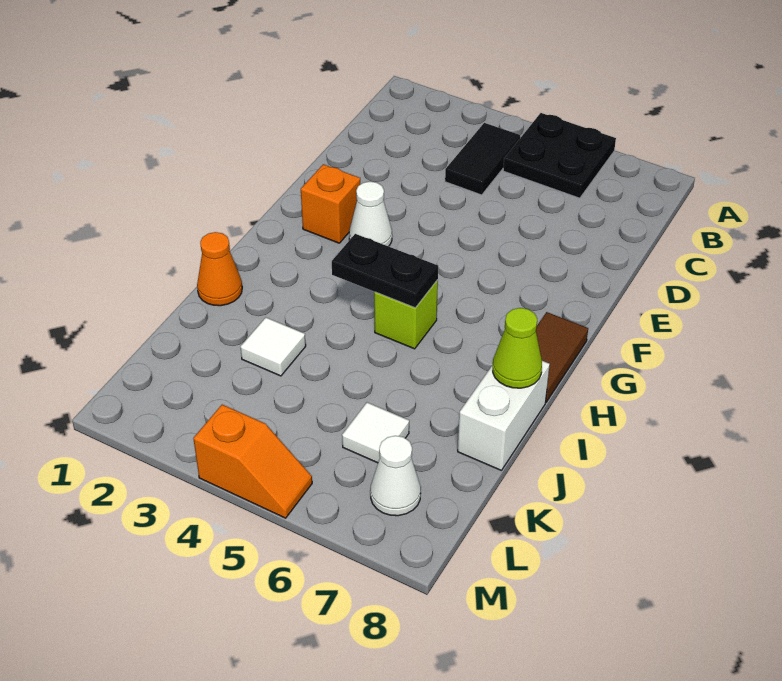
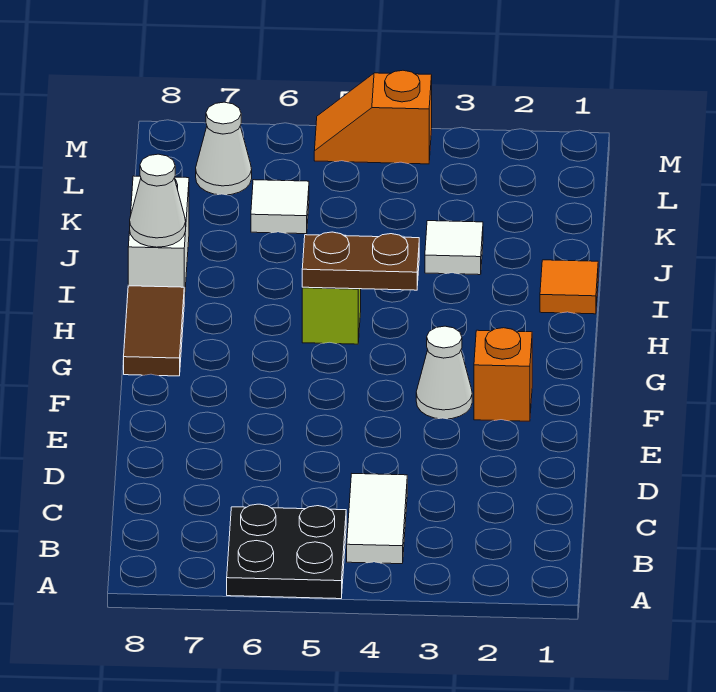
black 1x2 tile [445,123,520,195] -> white 1x2 tile [347,474,407,564]
black 1x2 plate [332,234,438,308] -> brown 1x2 plate [302,232,419,290]
orange 1x1 cone [197,232,242,306] -> orange 1x1 tile [540,260,598,314]
lime 1x1 cone [493,308,542,388] -> white 1x1 cone [130,154,186,247]

